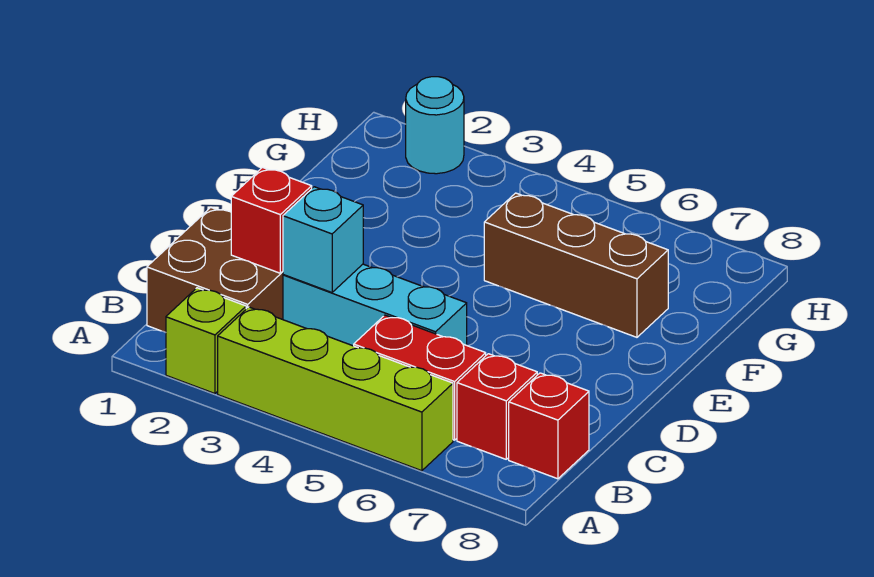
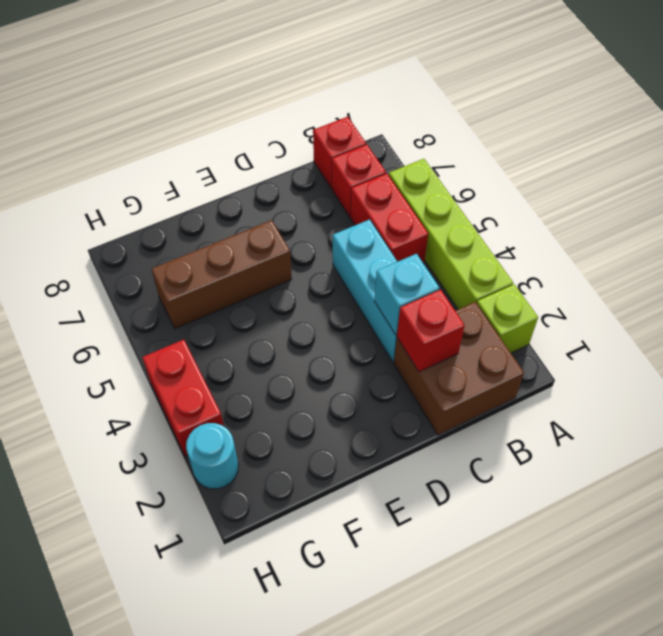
brown 1x3 brick [484,193,668,337] -> brown 1x3 brick turned to [151,220,292,329]
none -> red 1x2 brick [142,340,224,456]

